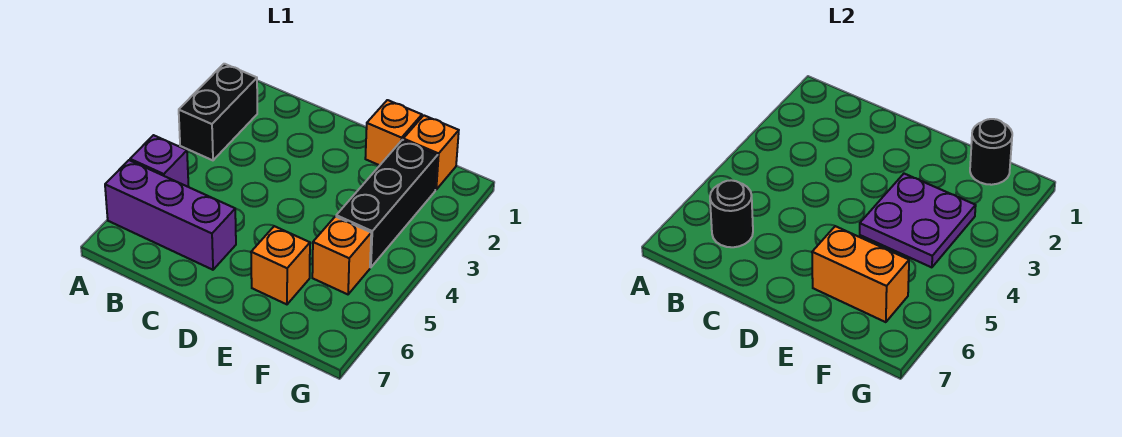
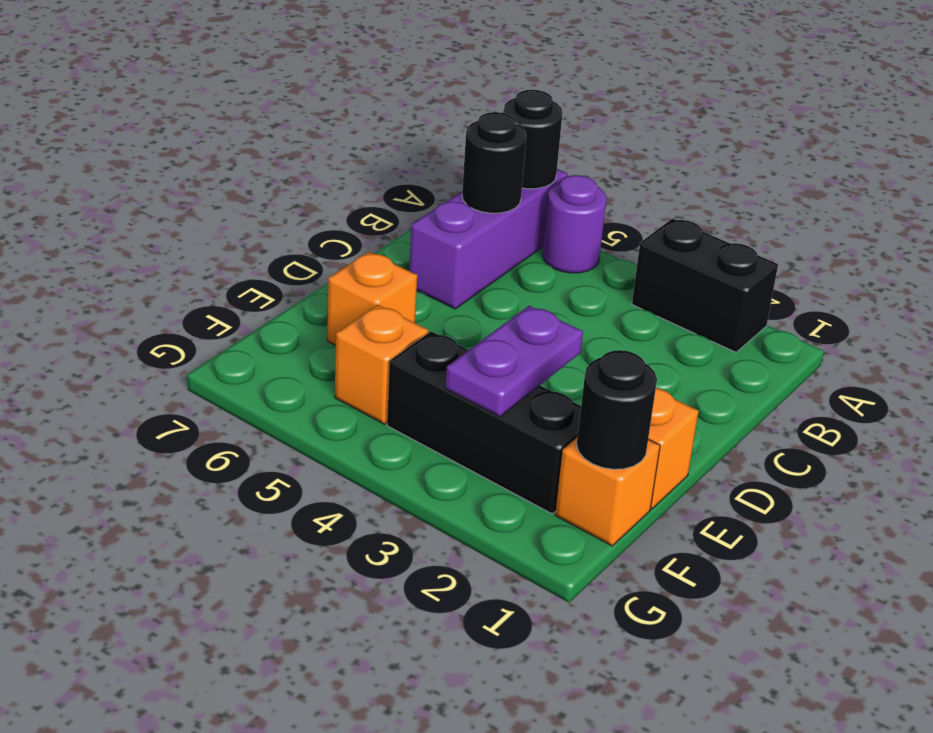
purple 1x1 brick [130,135,188,187] -> purple 1x1 round brick [542,175,607,273]
none -> black 1x1 round brick [503,90,563,189]
purple 2x2 plate [860,174,976,267] -> purple 1x2 plate [445,306,583,416]
orange 1x2 brick [812,226,909,322] -> none

